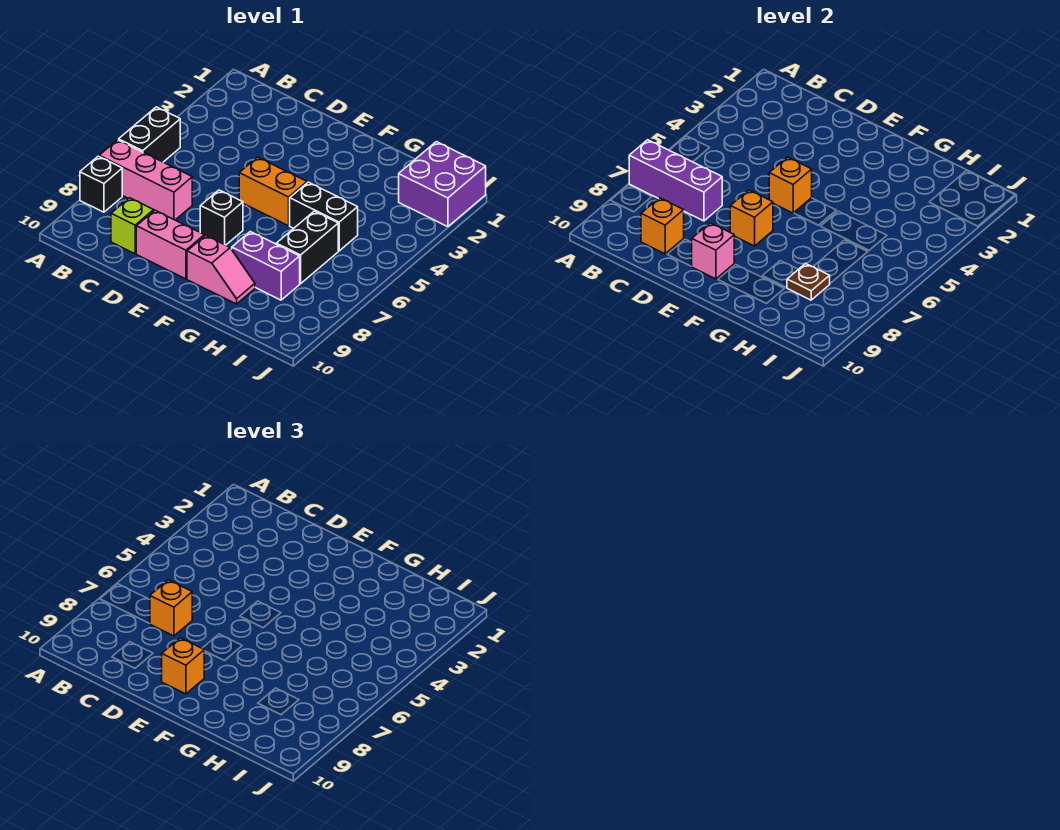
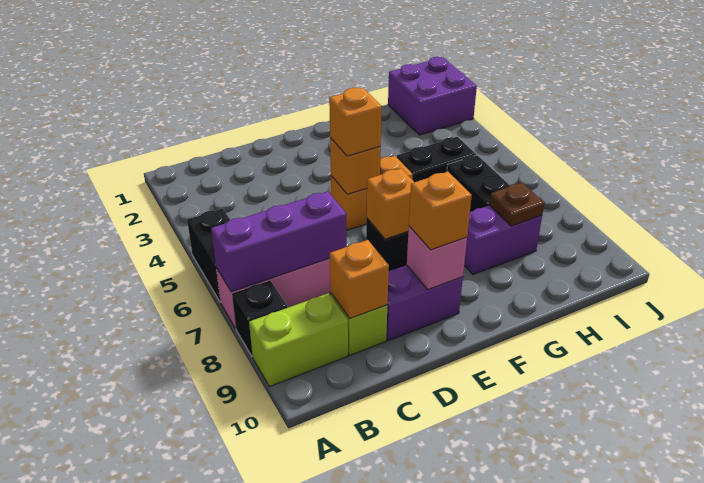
none -> lime 1x2 brick [249,293,348,386]
orange 1x1 brick [150,580,192,636] -> orange 1x1 brick moved to [329,88,382,156]
pink 1x2 brick [136,210,204,279] -> purple 1x2 brick [386,265,463,341]
pink 1x2 slope [187,235,255,304] -> none

